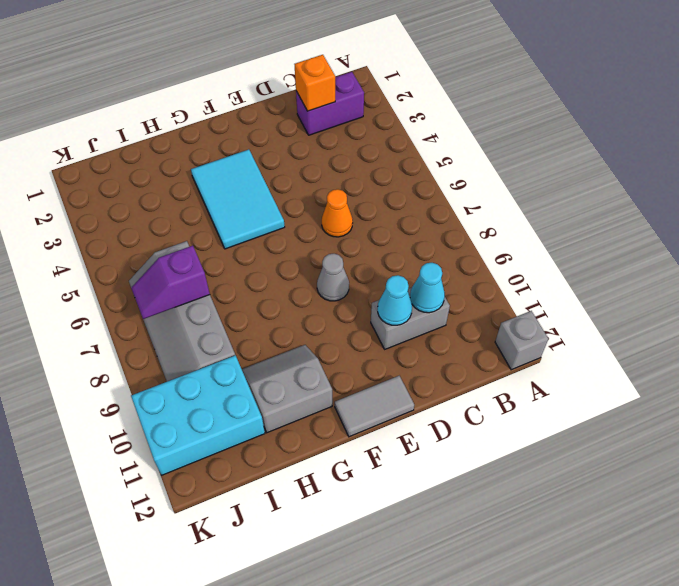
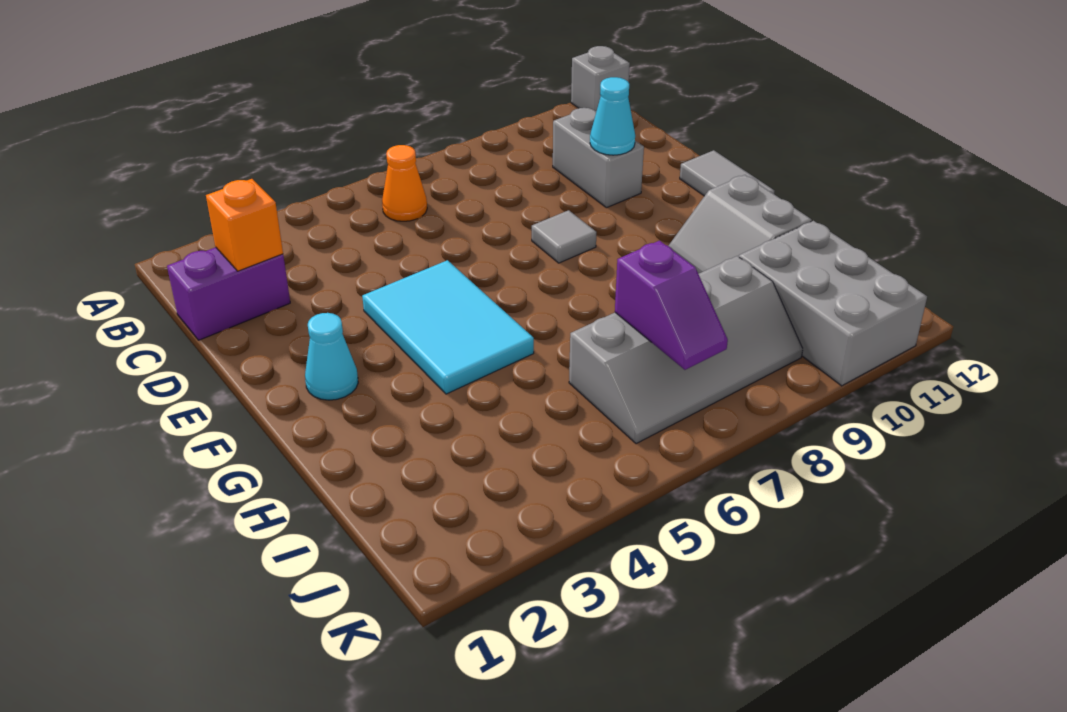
purple 1x2 brick [296,72,364,135] -> purple 1x2 brick turned to [167,247,290,340]
cyan 1x1 cone [410,263,445,313] -> cyan 1x1 cone moved to [305,313,358,400]
orange 1x1 cone [322,189,353,237] -> orange 1x1 cone moved to [382,145,427,221]
grey 1x1 cone [317,254,349,301] -> grey 1x1 tile [532,210,596,263]
cyan 2x3 tile [191,149,285,249] -> cyan 2x3 tile turned to [362,260,534,394]
cyan 2x3 brick [131,355,265,475] -> grey 2x3 brick [739,221,927,386]

